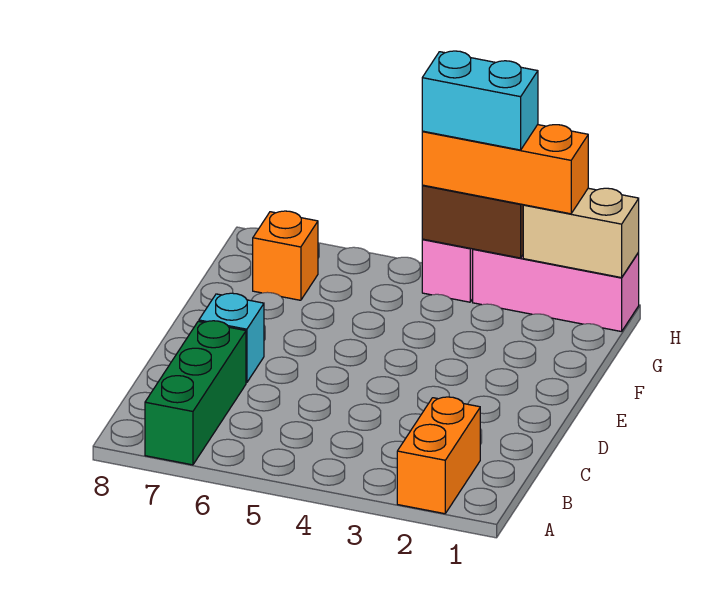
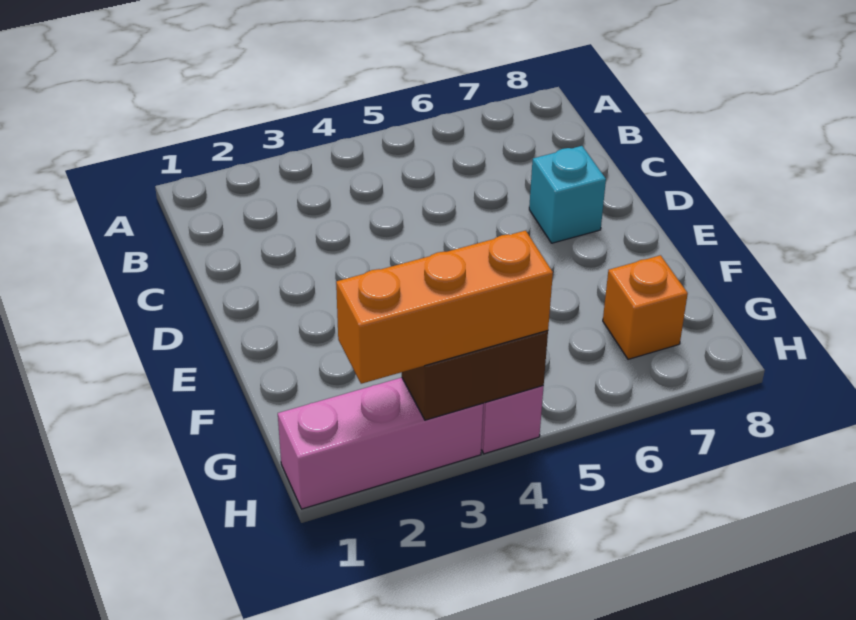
orange 1x2 brick [397,397,480,514] -> none
green 1x3 brick [145,321,246,465] -> none
tan 1x2 brick [523,188,639,278] -> none
cyan 1x2 brick [422,51,538,150] -> none

